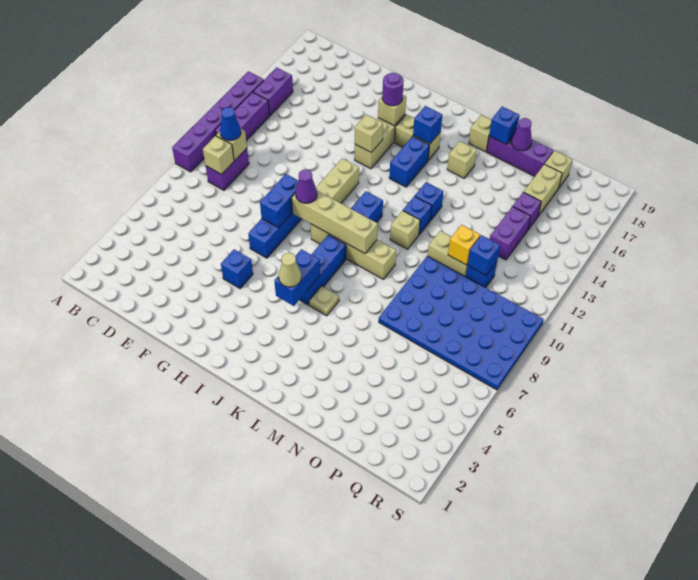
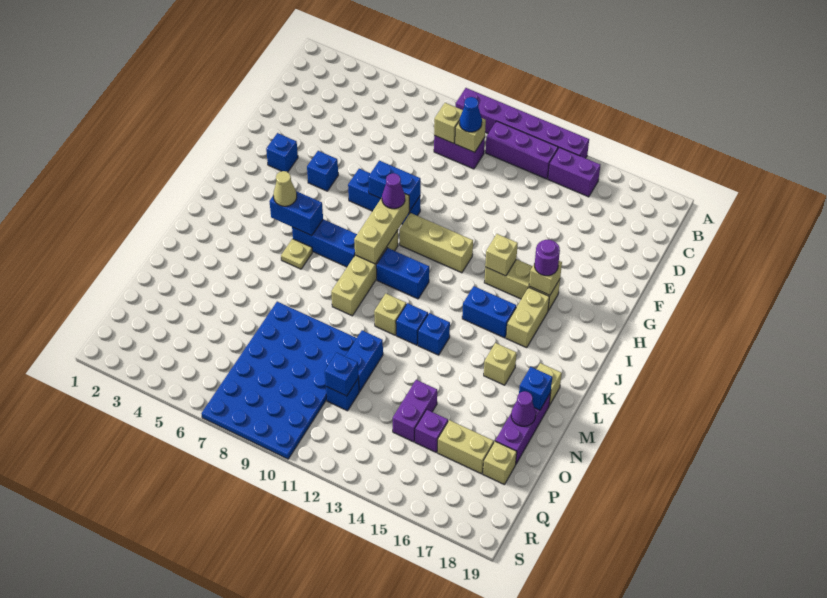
tan 1x4 brick [292,191,378,254] -> tan 1x3 brick [354,194,410,264]
blue 1x1 brick [413,106,442,144] -> blue 1x1 brick moved to [266,133,298,172]
tan 1x2 brick [428,231,468,277] -> blue 1x2 brick [345,330,383,392]
yellow 1x1 brick [448,225,480,265] -> none
purple 1x2 brick [490,207,530,260] -> purple 1x2 brick turned to [393,380,437,442]

